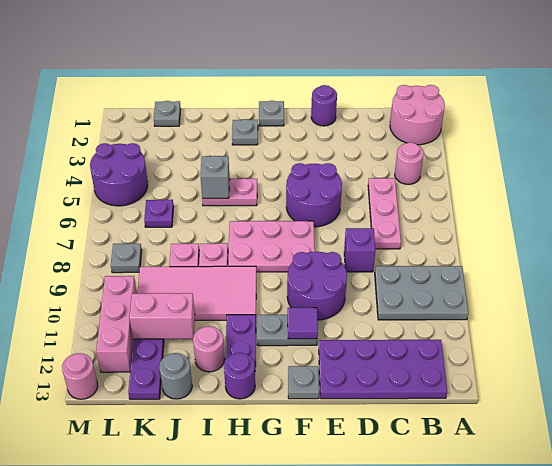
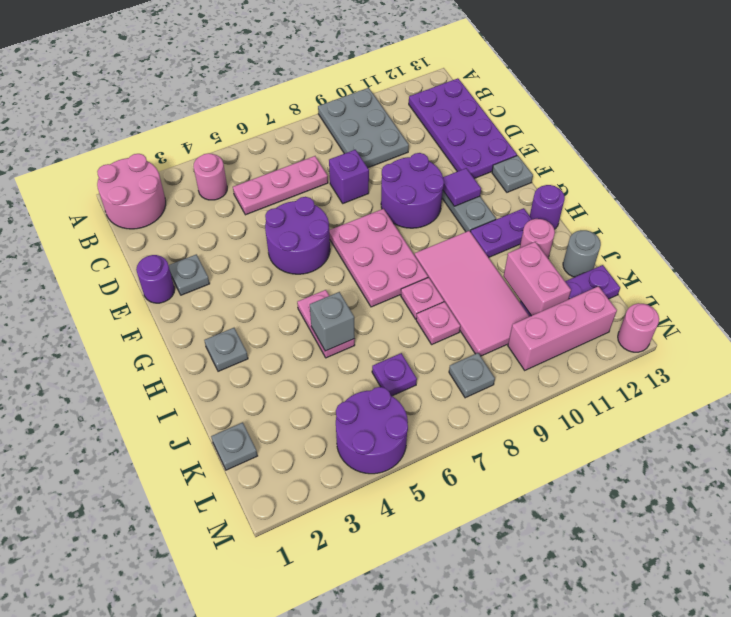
grey 1x1 plate [259,101,284,126] -> grey 1x1 plate moved to [168,254,210,295]

